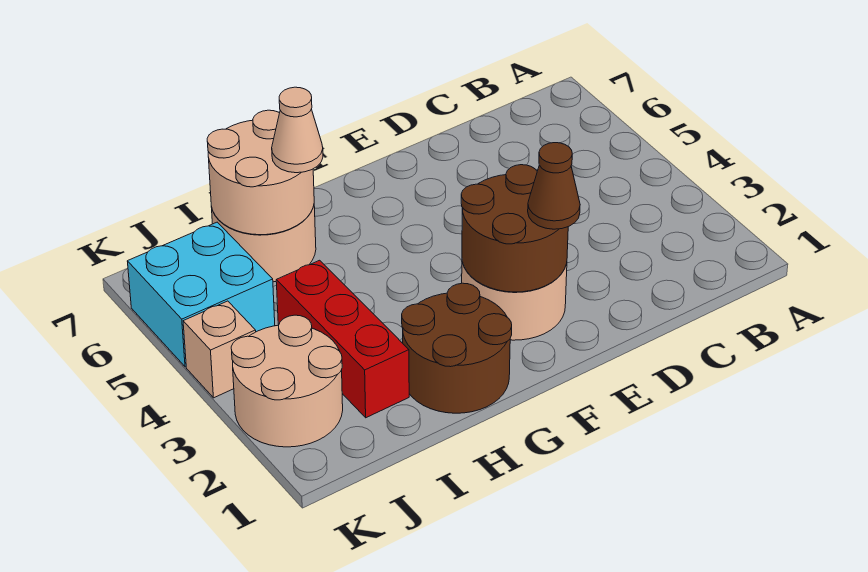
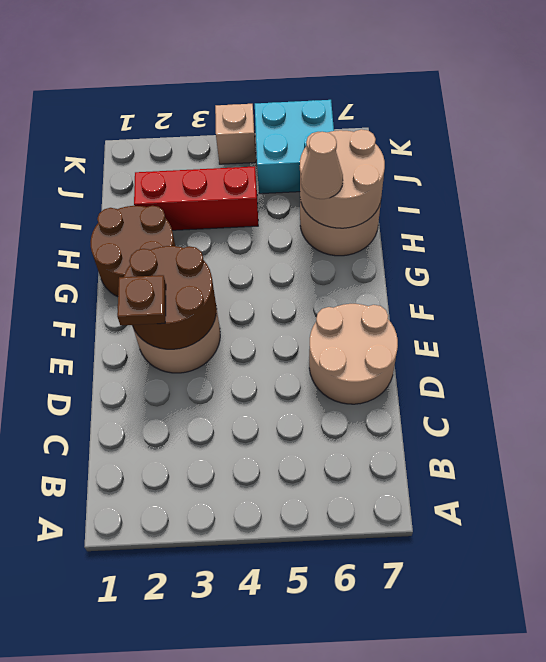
brown 1x1 cone [528,143,580,229] -> brown 1x1 plate [117,275,166,325]
tan 2x2 round brick [231,315,343,447] -> tan 2x2 round brick moved to [309,304,398,404]

